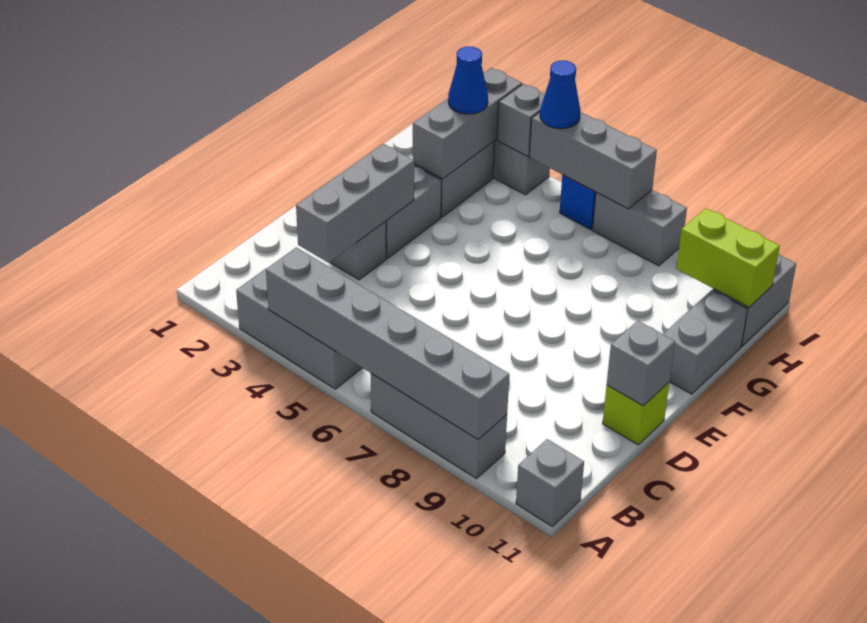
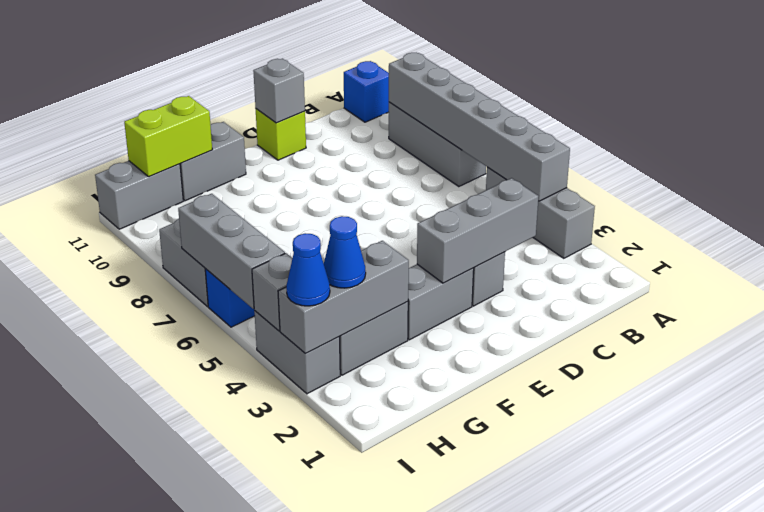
grey 1x1 brick [516,439,584,527] -> blue 1x1 brick [344,61,389,122]
lime 1x2 brick [676,208,780,307] -> lime 1x2 brick turned to [124,96,212,177]
blue 1x1 cone [540,60,581,129] -> blue 1x1 cone moved to [286,233,330,306]

